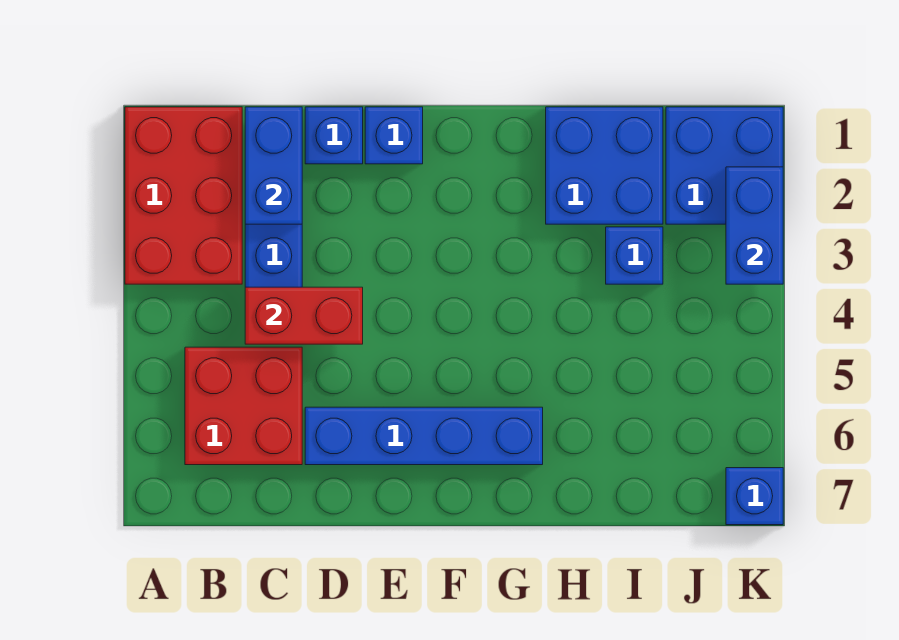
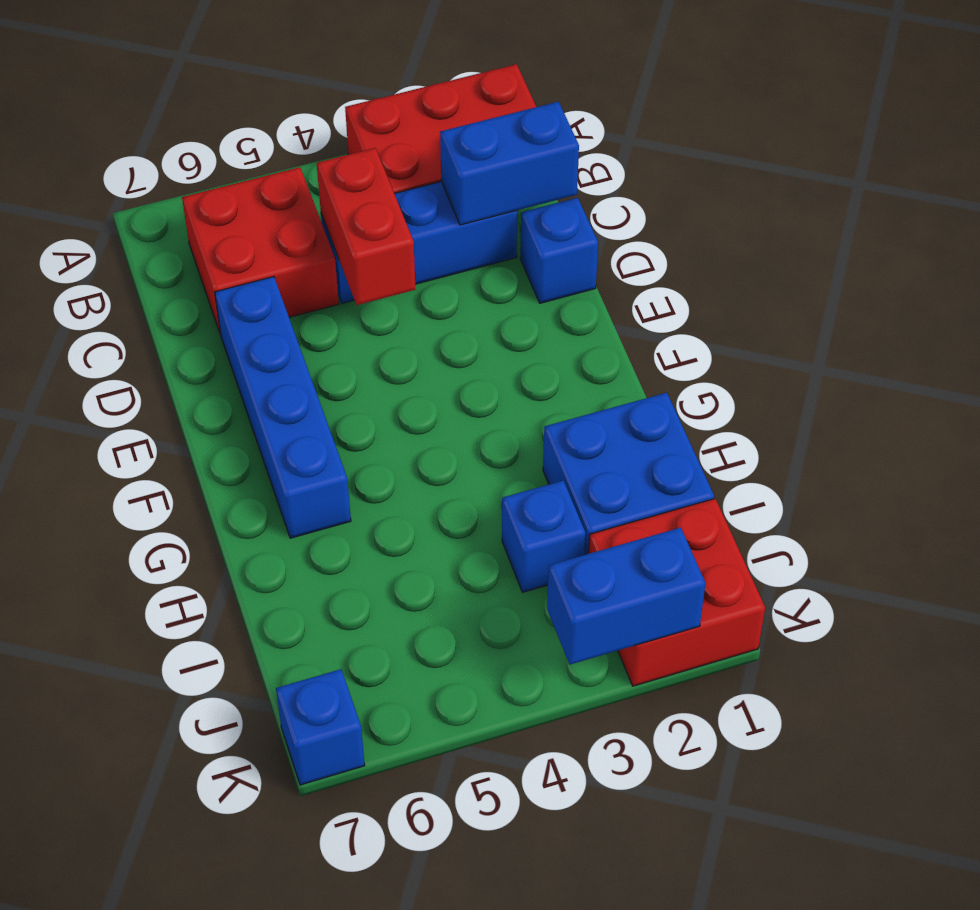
blue 1x1 brick [365,107,423,164] -> none
blue 2x2 brick [666,107,783,224] -> red 2x2 brick [589,499,765,686]

